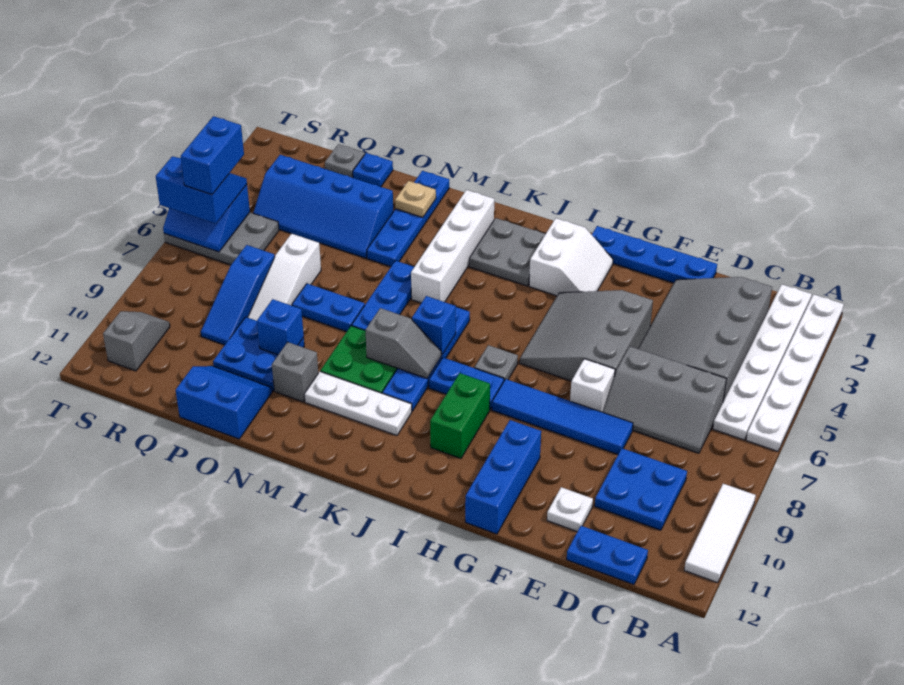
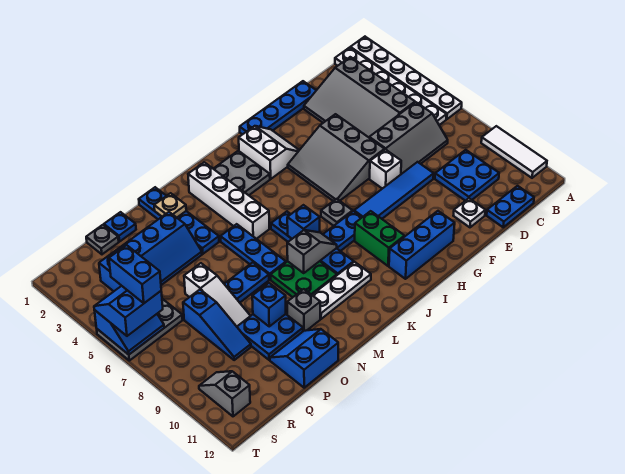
blue 1x3 brick [465,420,541,534] -> blue 1x3 brick turned to [389,211,455,279]

